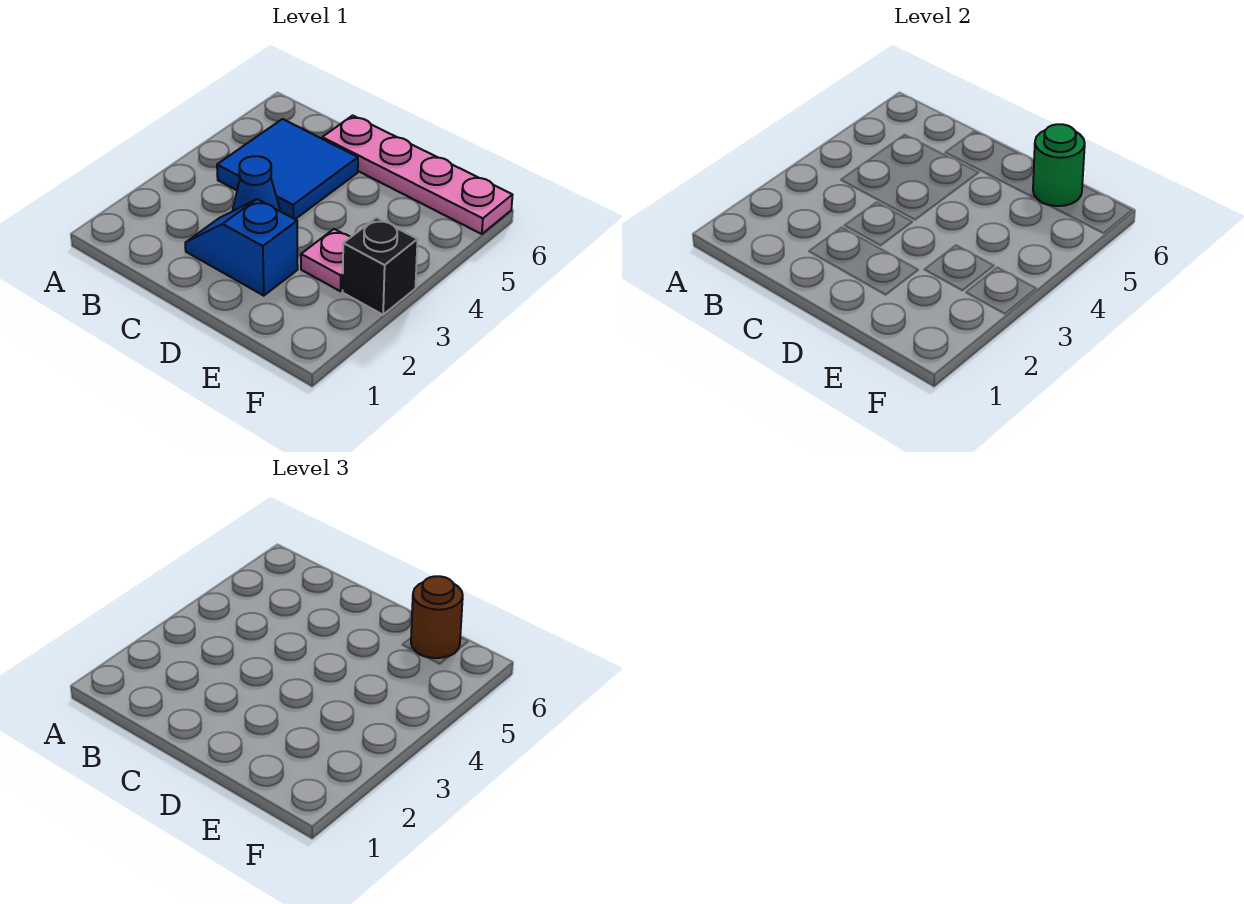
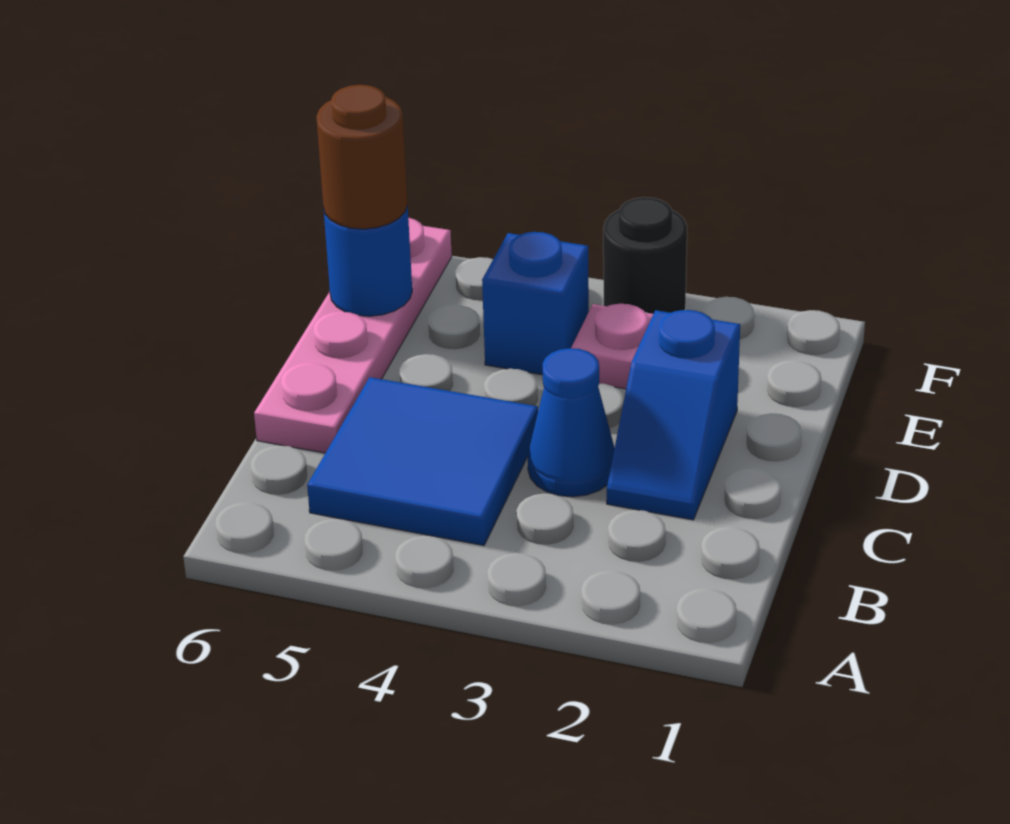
none -> blue 1x1 brick [482,232,589,375]
green 1x1 round brick [1033,124,1085,206] -> blue 1x1 round brick [324,205,412,316]
black 1x1 brick [343,218,418,315] -> black 1x1 round brick [603,197,687,314]

